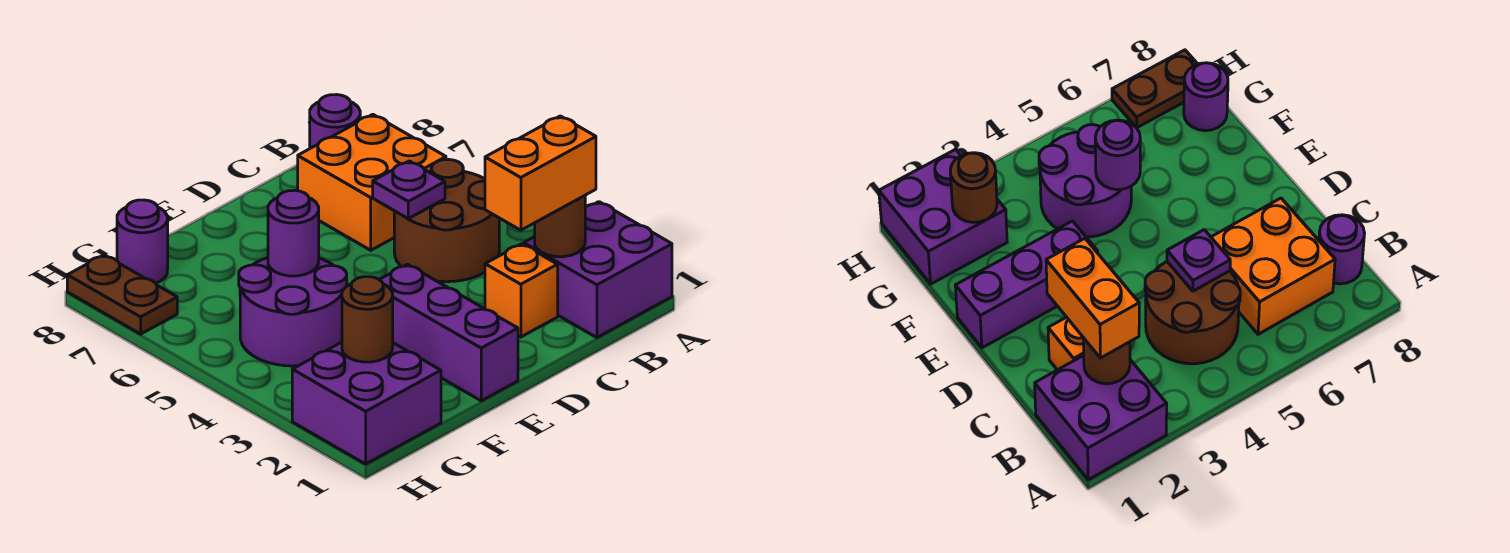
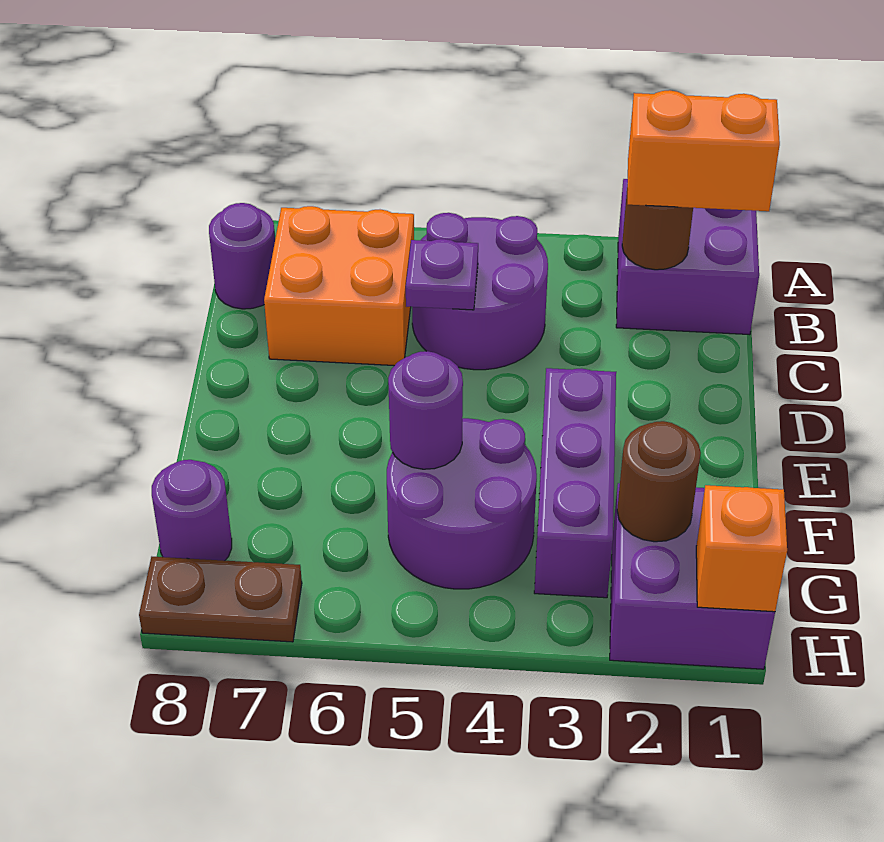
orange 1x2 brick [485,116,596,230] -> orange 1x2 brick turned to [627,90,780,211]
brown 2x2 round brick [394,160,499,282] -> purple 2x2 round brick [412,213,548,370]
orange 1x1 brick [485,244,558,337] -> orange 1x1 brick moved to [696,485,787,612]
purple 1x3 brick [379,264,518,401] -> purple 1x3 brick turned to [534,368,616,598]

